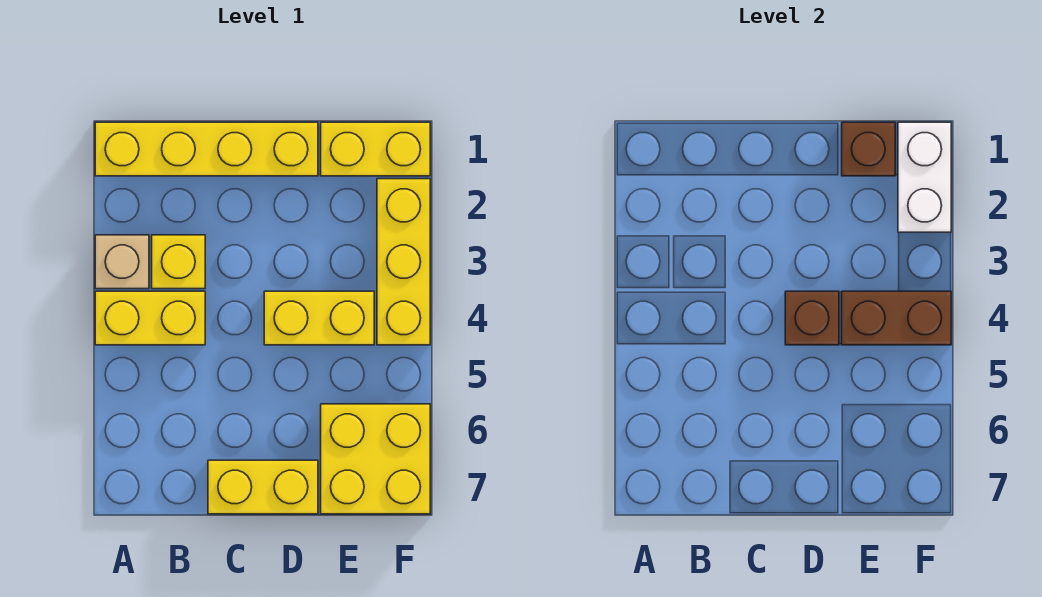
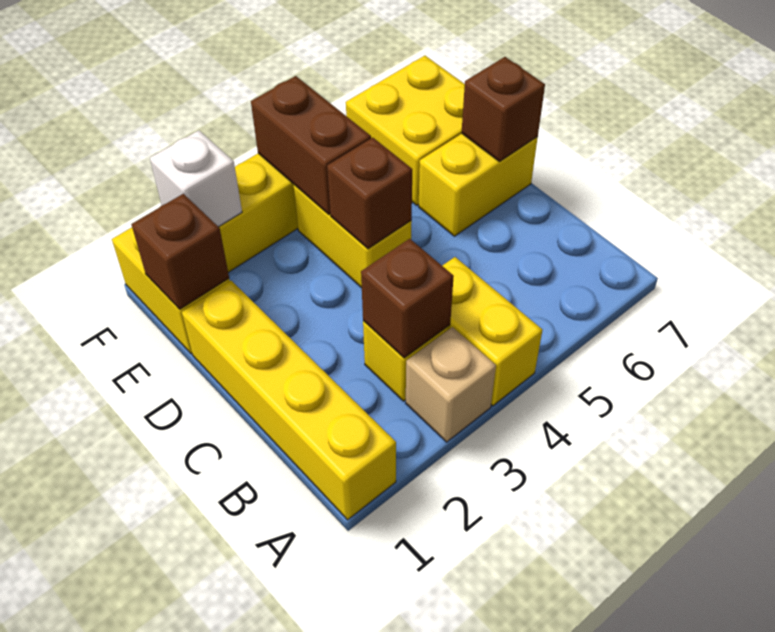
none -> brown 1x1 brick [361,239,454,358]
yellow 1x2 brick [208,460,318,514] -> yellow 1x2 brick turned to [419,134,538,236]
none -> brown 1x1 brick [462,57,545,162]
white 1x2 brick [898,122,951,232] -> white 1x1 brick [150,130,242,227]

